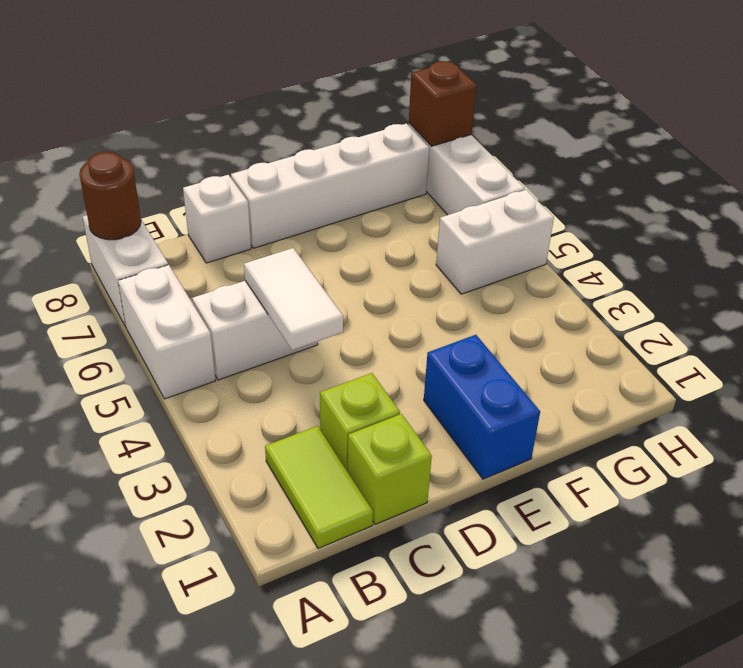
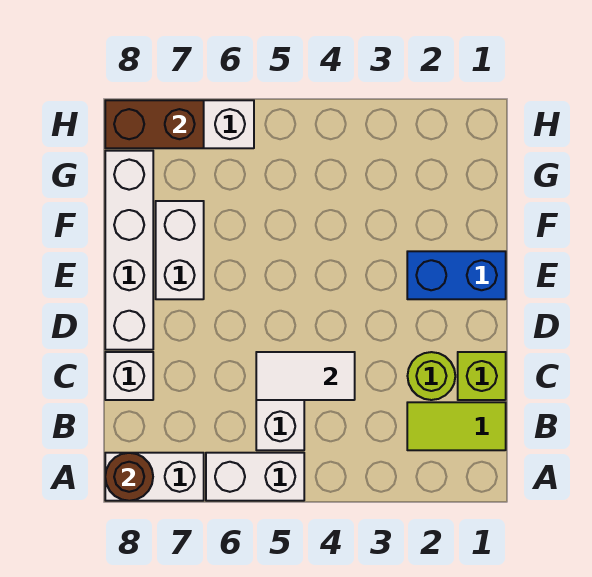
lime 1x1 brick [320,373,400,472] -> lime 1x1 round brick [408,352,455,400]
white 1x2 brick [436,190,554,294] -> white 1x2 brick moved to [156,201,204,299]
brown 1x1 brick [409,61,476,146] -> brown 1x2 brick [105,100,204,148]

